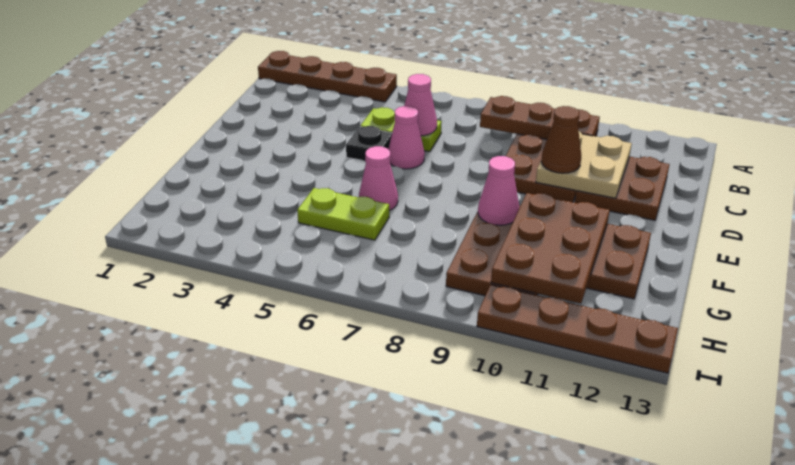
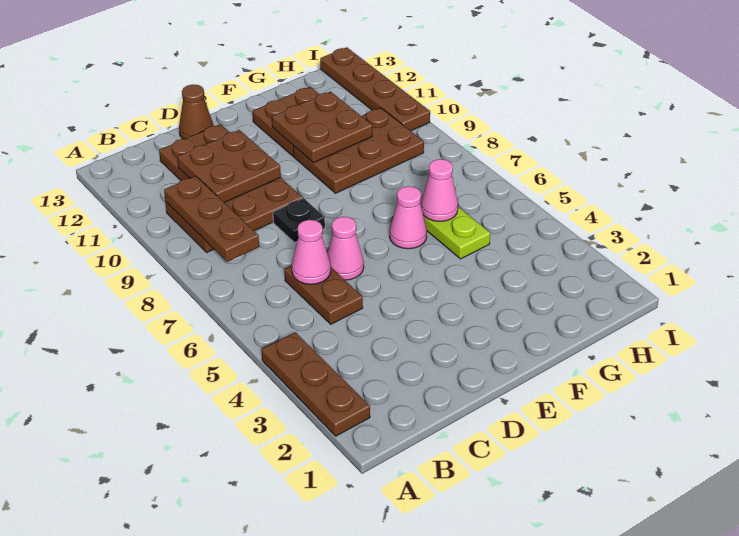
brown 1x4 plate [258,51,397,102] -> brown 1x3 plate [262,332,370,436]
lime 1x2 plate [360,107,442,152] -> brown 1x2 plate [284,266,363,324]
tan 2x2 plate [536,131,632,198] -> brown 2x2 plate [177,130,281,202]
black 1x1 plate [346,126,392,161] -> black 1x1 plate moved to [273,198,325,243]
brown 1x1 cone [541,106,581,173] -> brown 1x1 cone moved to [179,84,213,139]
pink 1x1 cone [478,156,519,225] -> pink 1x1 cone moved to [421,159,458,221]
brown 2x3 plate [491,193,610,303] -> brown 2x2 plate [272,91,372,163]

